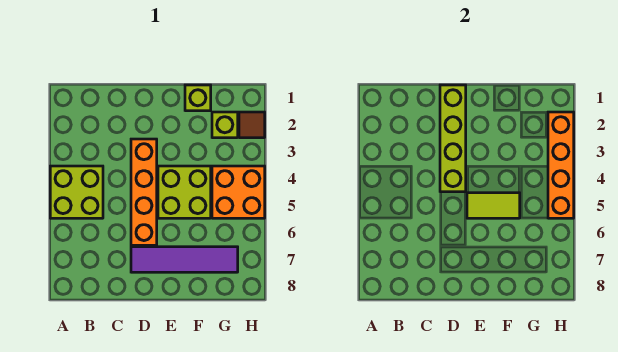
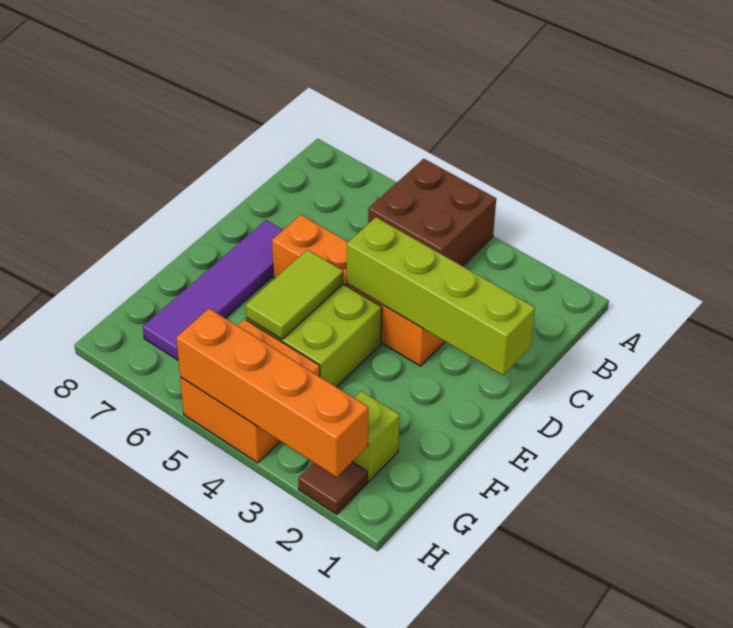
lime 2x2 brick [50,166,103,218] -> brown 2x2 brick [368,159,496,266]
lime 1x1 brick [185,85,211,111] -> none

